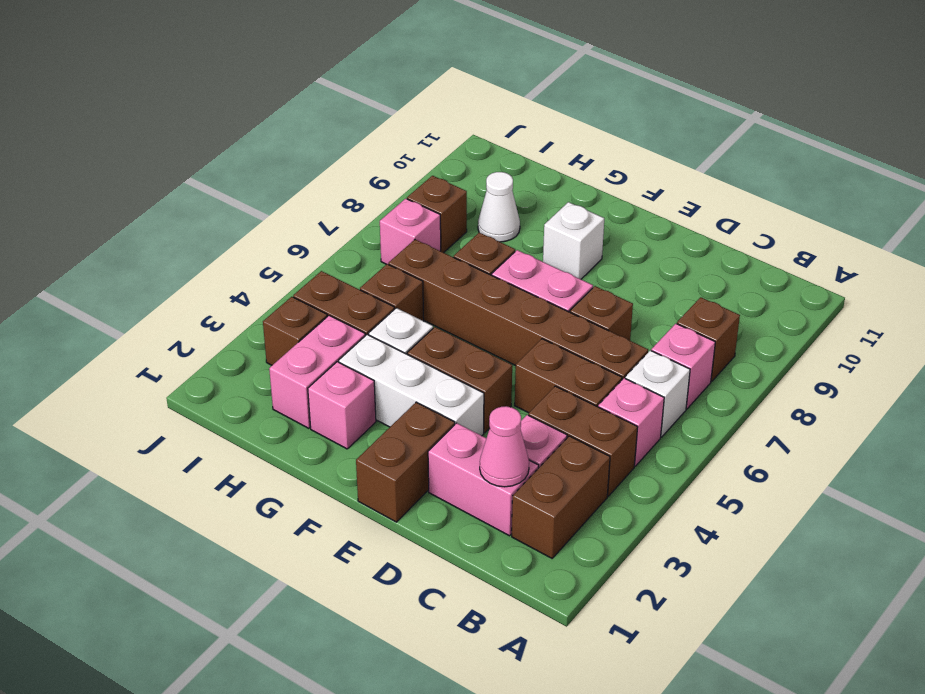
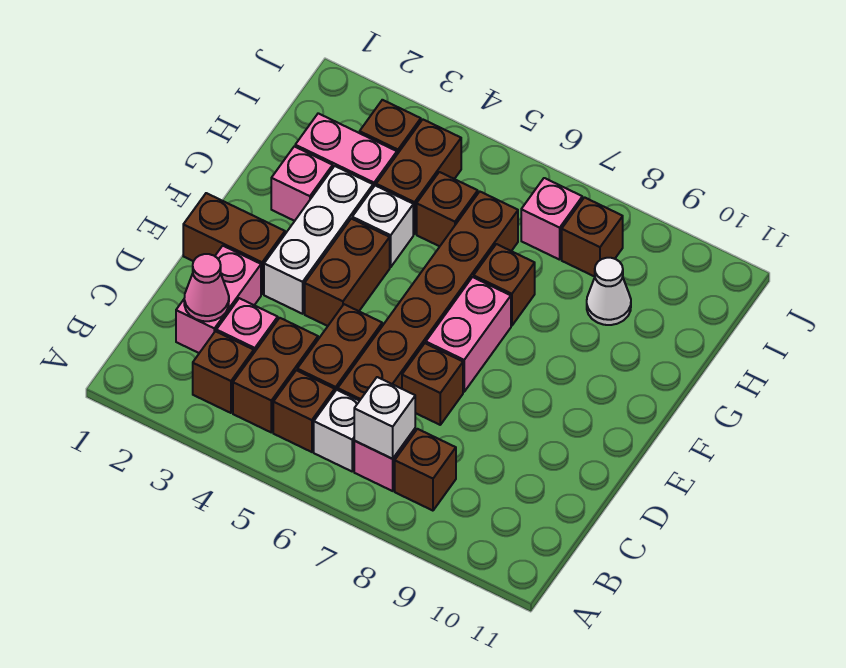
brown 1x2 brick [512,436,610,558] -> brown 1x1 brick [193,331,254,413]
pink 1x1 brick [598,378,664,466] -> brown 1x1 brick [273,370,335,452]
white 1x1 brick [543,202,604,279] -> white 1x1 brick moved to [354,377,415,459]

